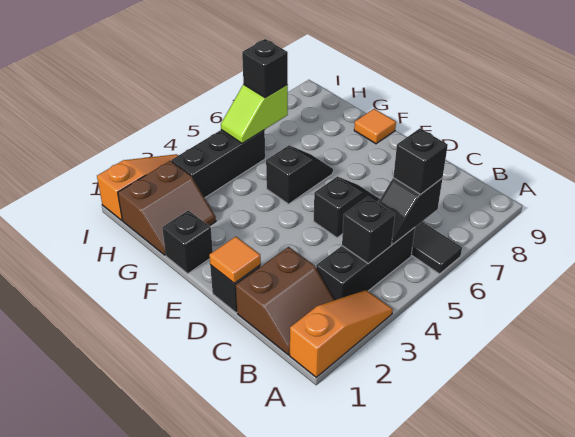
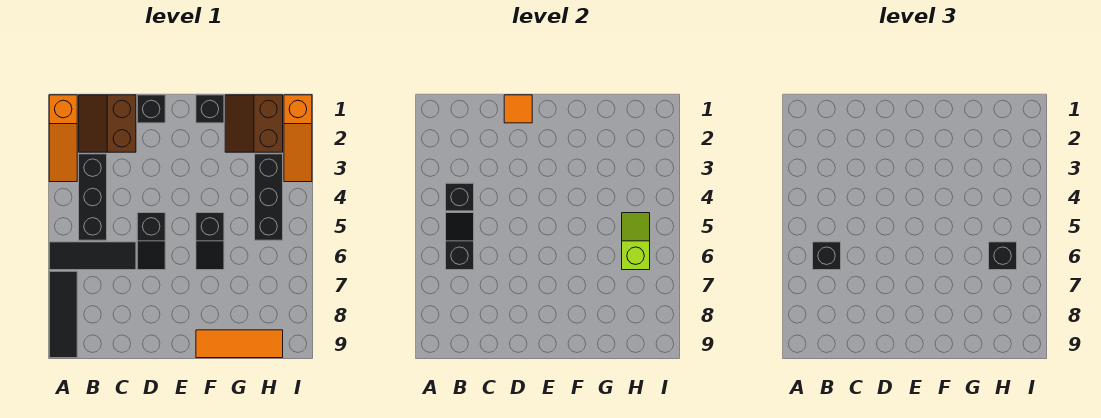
none -> black 1x3 tile [49,271,77,358]
orange 1x1 tile [354,109,396,144] -> orange 1x3 tile [196,330,283,358]

